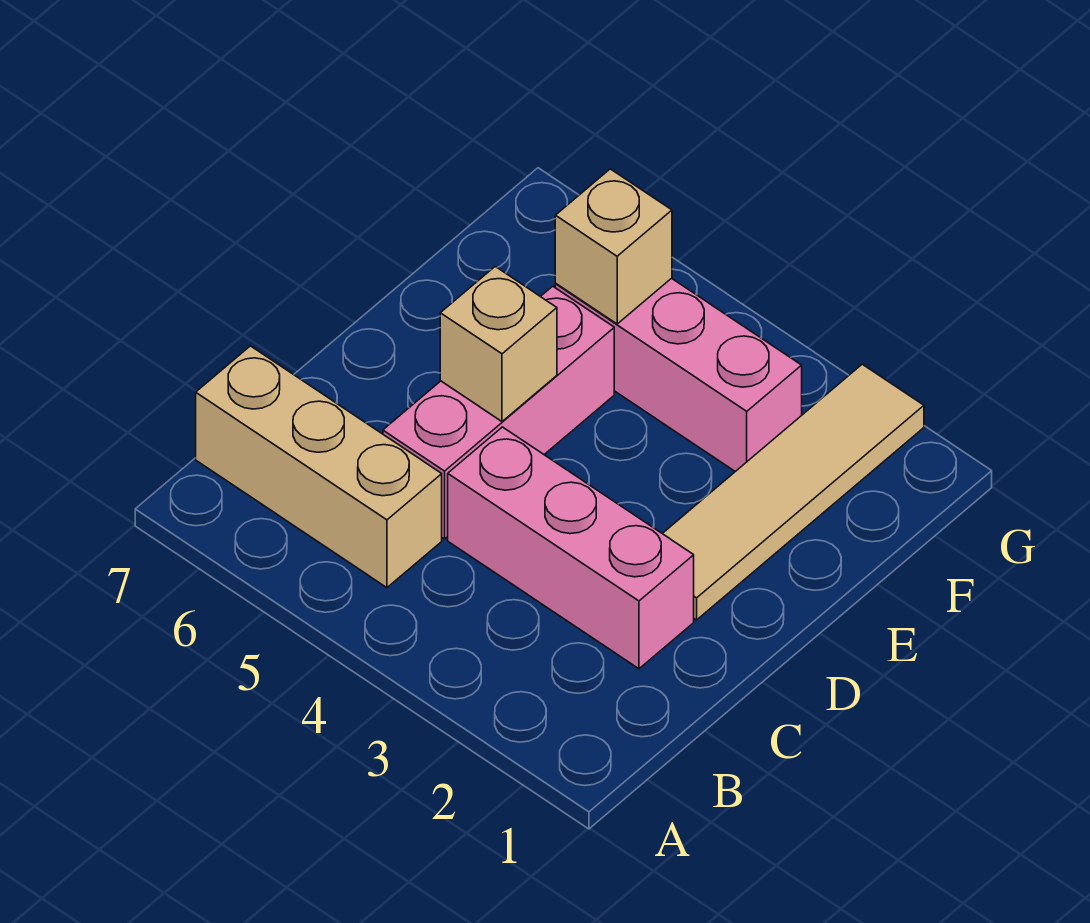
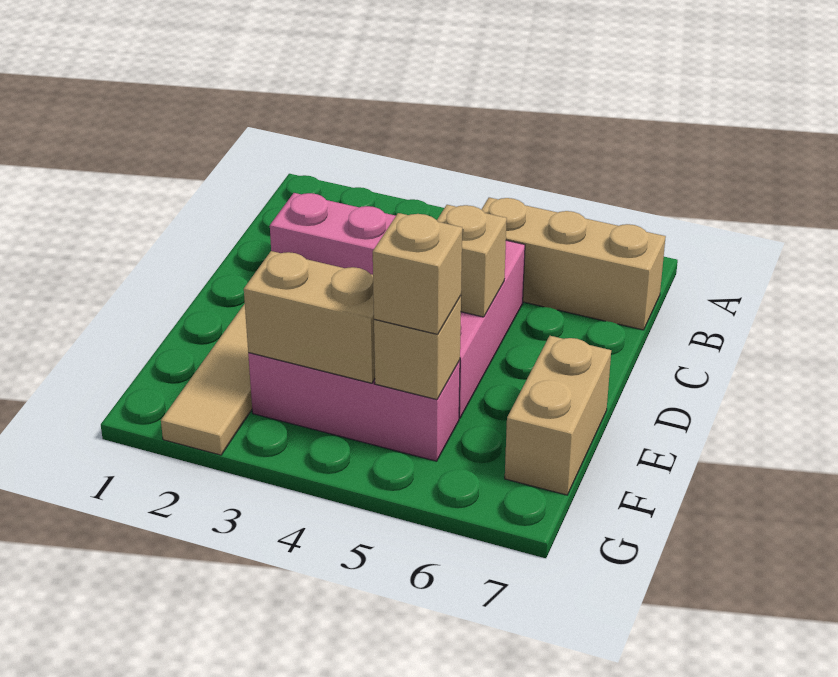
none -> tan 1x2 brick [505,336,611,495]
none -> tan 1x2 brick [244,251,375,383]
none -> tan 1x1 brick [373,213,462,334]

